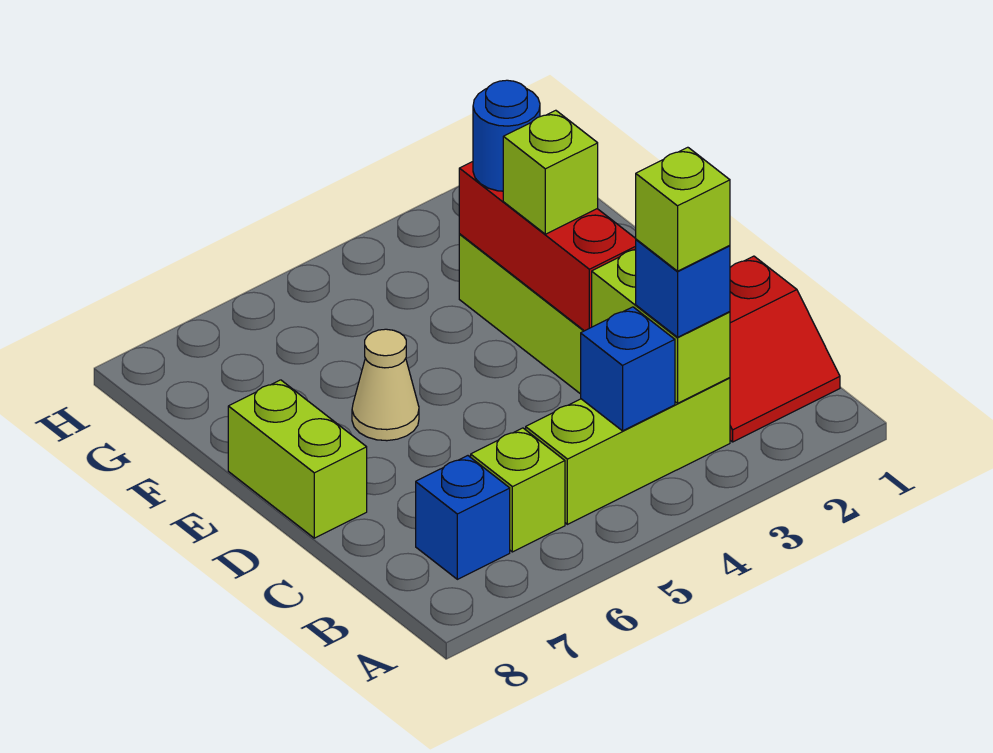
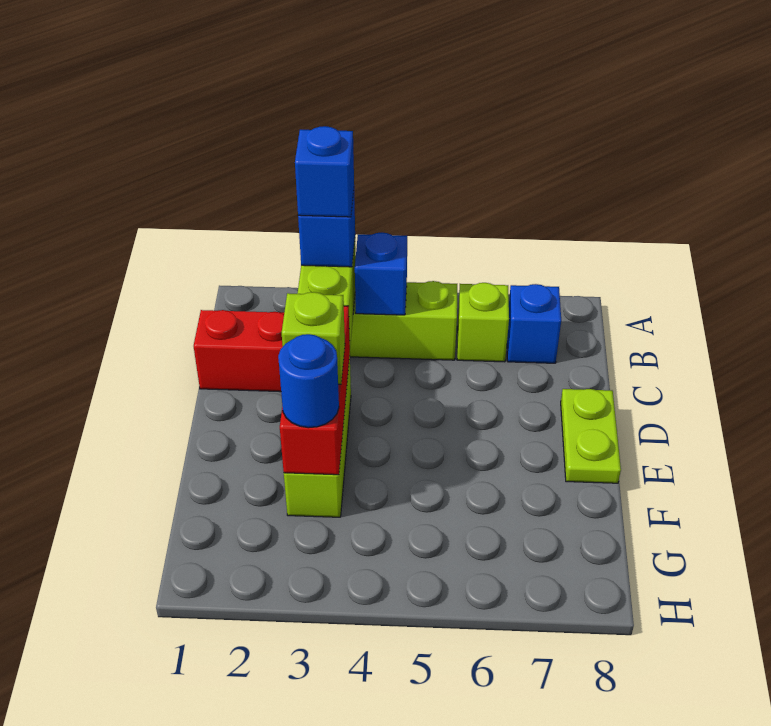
lime 1x1 brick [636,147,730,271] -> blue 1x1 brick [295,126,354,217]
lime 1x2 brick [228,380,367,538] -> lime 1x2 plate [561,389,621,483]
tan 1x1 cone [352,329,419,441] -> none

